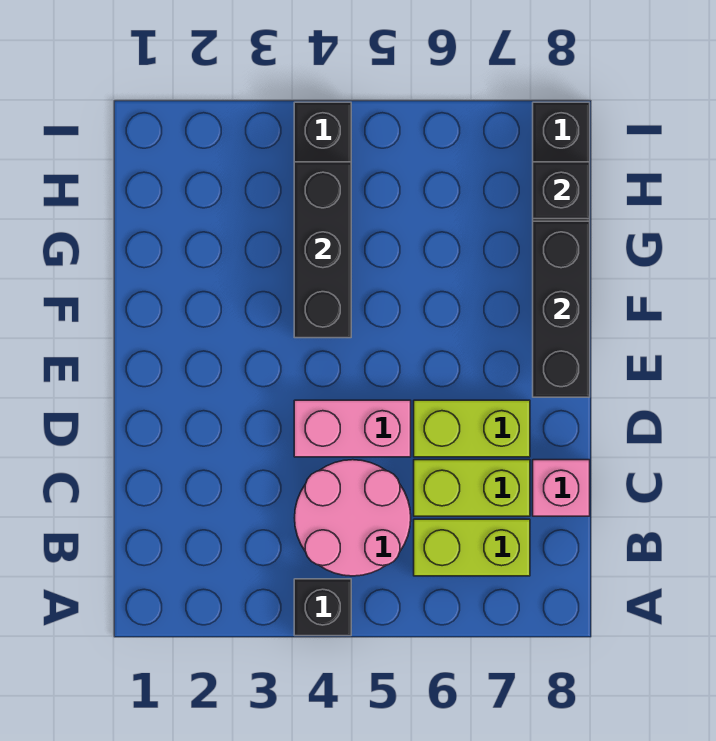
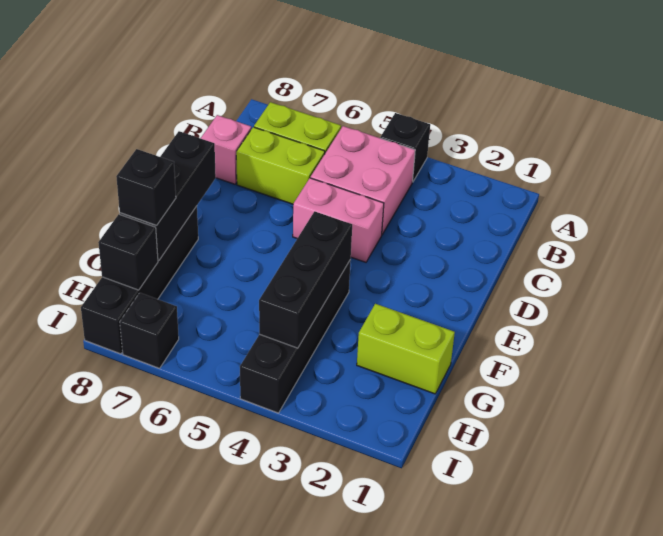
pink 2x2 round brick [295,460,411,576] -> pink 2x2 brick [311,126,415,234]
lime 1x2 brick [414,400,530,457] -> lime 1x2 brick moved to [357,304,455,394]
none -> black 1x1 brick [116,149,176,225]
none -> black 1x1 brick [120,293,179,368]

